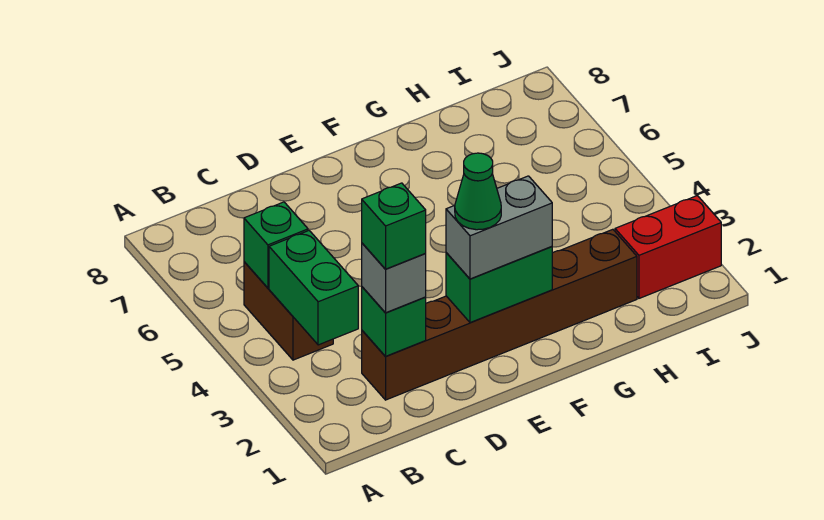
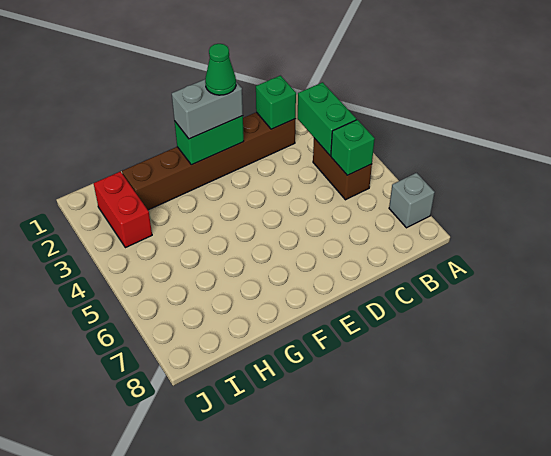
grey 1x1 brick [362,243,426,313] -> grey 1x1 brick moved to [389,173,435,228]
green 1x1 brick [362,183,426,269] -> none
red 1x2 brick [615,196,721,298] -> red 1x2 brick turned to [94,171,152,248]

